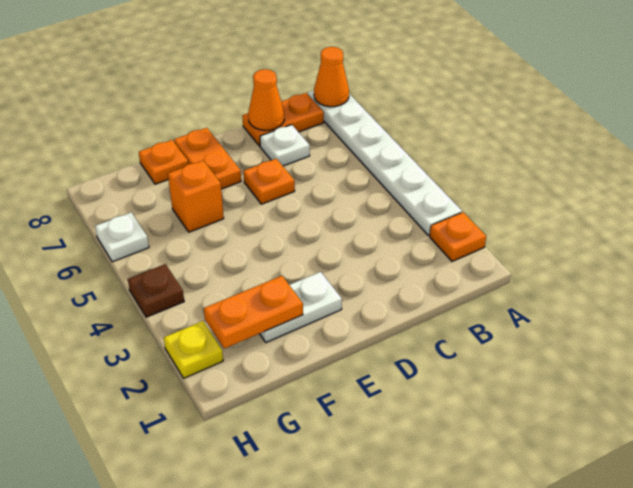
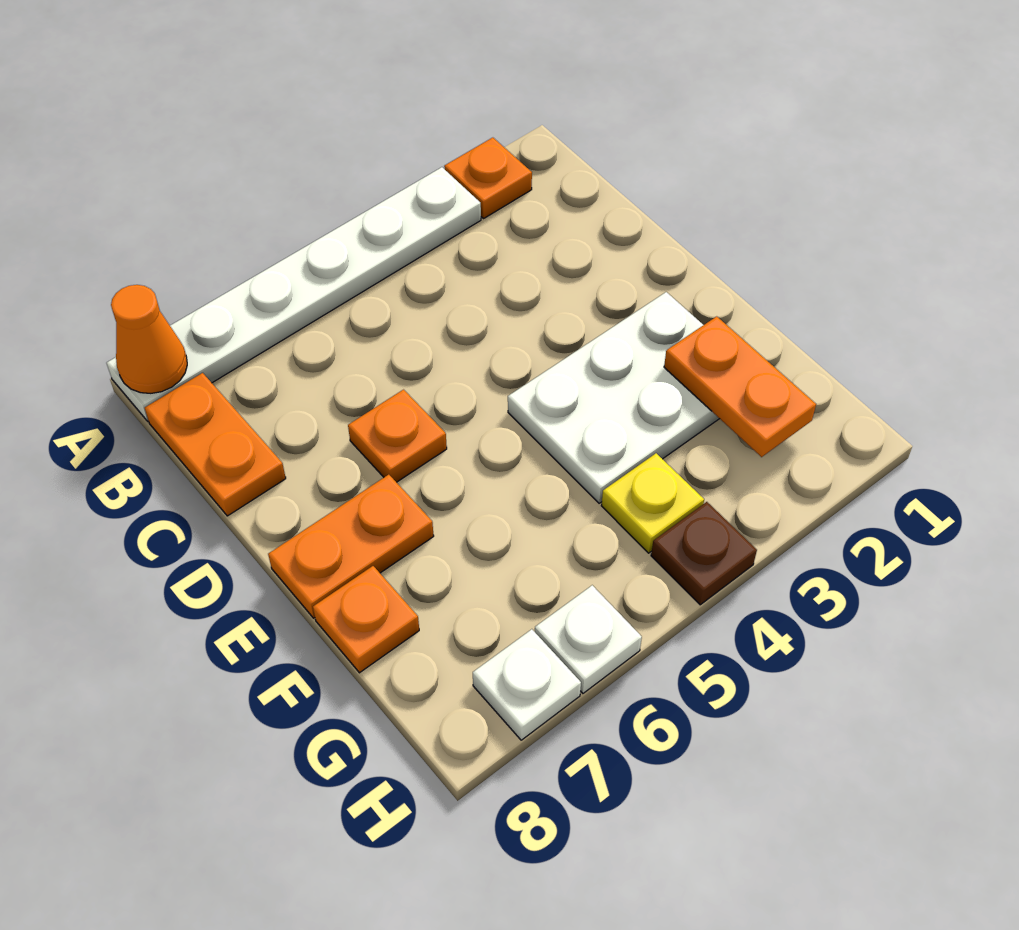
white 1x1 plate [260,125,310,166] -> white 1x1 plate moved to [473,629,581,740]
orange 1x1 cone [248,69,284,130] -> none
white 1x2 plate [260,272,342,342] -> white 2x3 plate [508,292,720,503]
orange 1x1 brick [168,161,224,232] -> none
yellow 1x1 plate [164,321,223,378] -> yellow 1x1 plate moved to [601,453,704,553]

